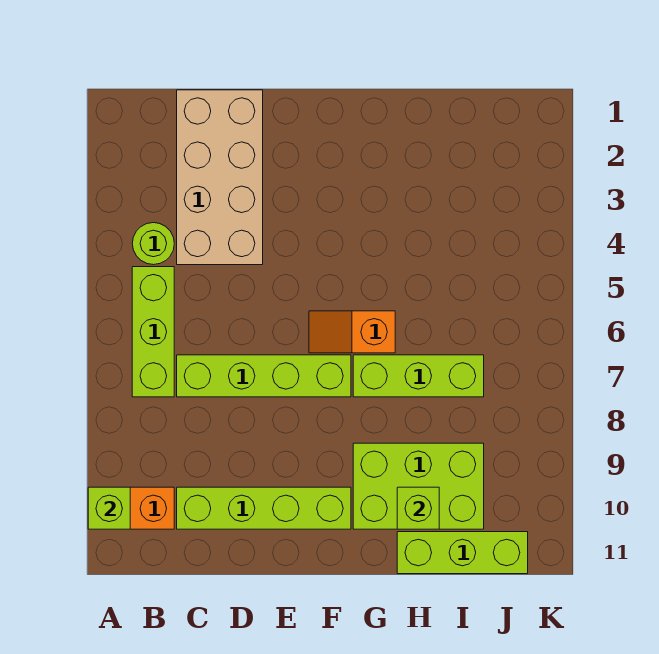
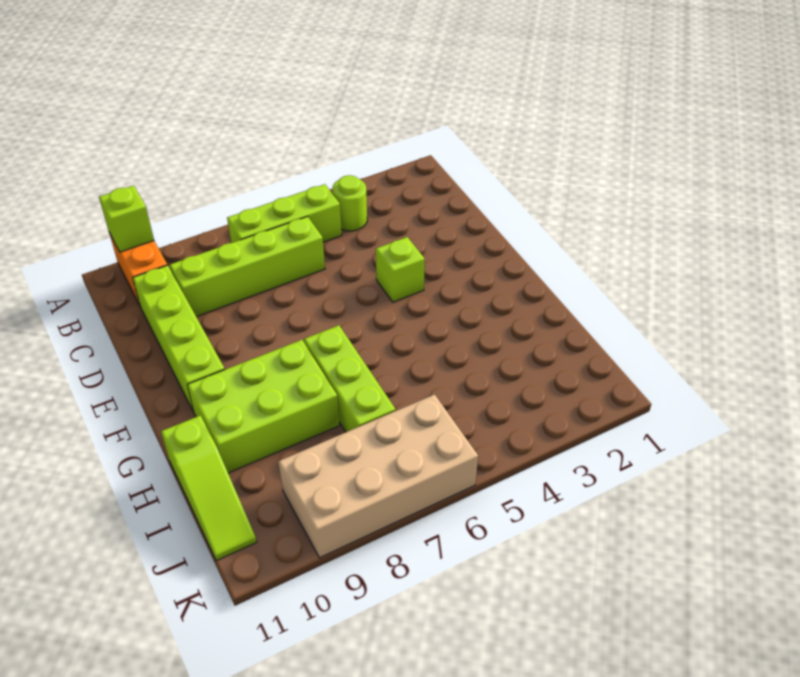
tan 2x4 brick [177,90,263,265] -> tan 2x4 brick moved to [278,395,478,558]
lime 1x4 brick [177,355,351,397] -> lime 1x4 brick turned to [170,217,325,317]
orange 1x2 slope [309,311,395,353] -> none
lime 2x3 brick [353,443,484,529] -> lime 2x3 brick turned to [187,340,340,473]
lime 1x1 brick [397,487,439,529] -> lime 1x1 brick moved to [376,237,425,302]
lime 1x3 brick [397,532,528,574] -> lime 1x3 slope [161,415,257,561]

